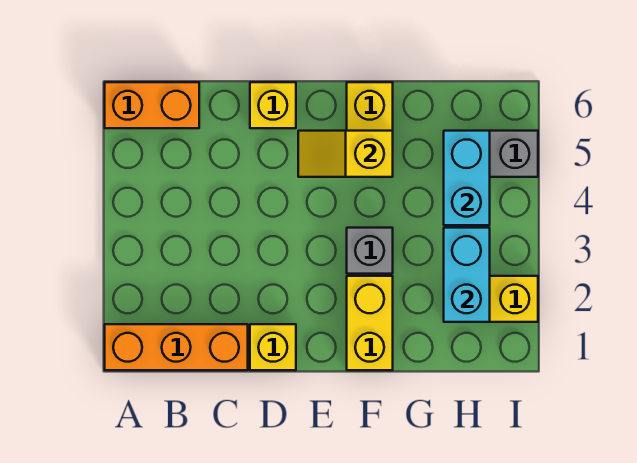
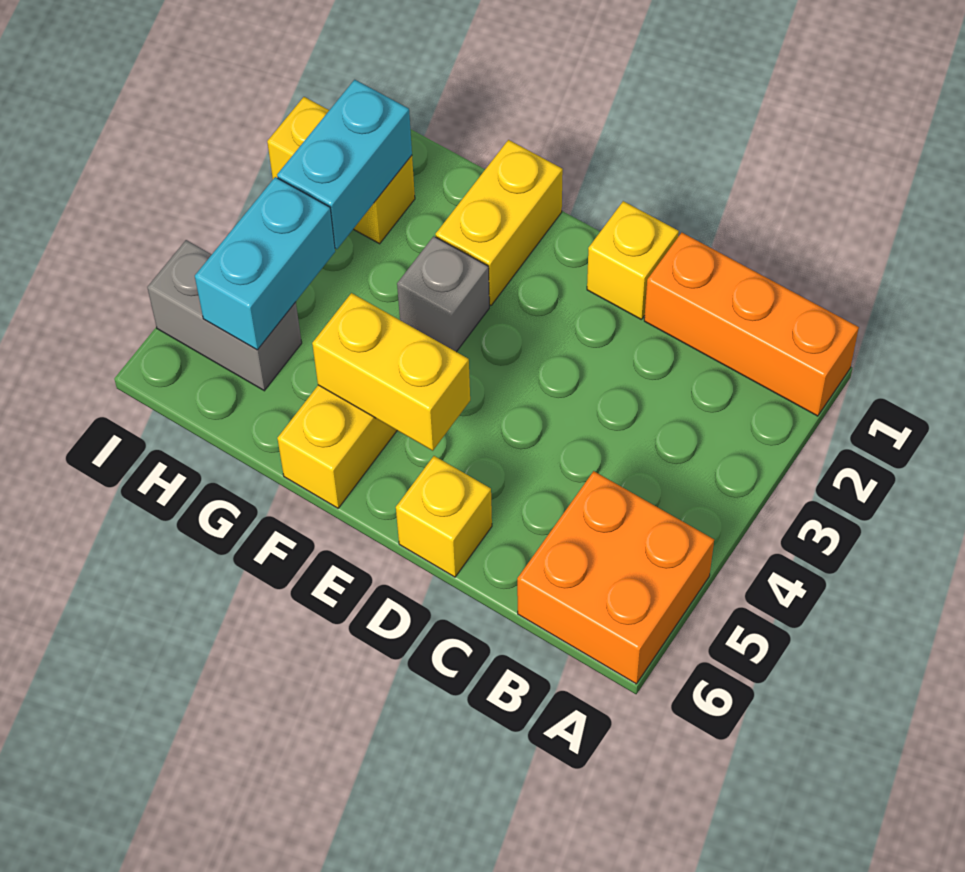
orange 1x2 brick [105,82,199,128] -> orange 2x2 brick [517,471,714,684]
yellow 1x2 slope [298,131,393,177] -> yellow 1x2 brick [312,293,470,451]

